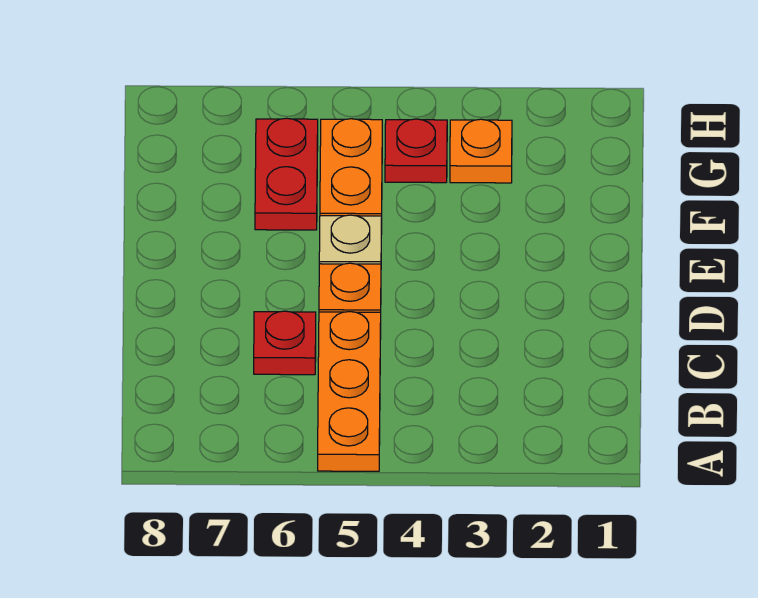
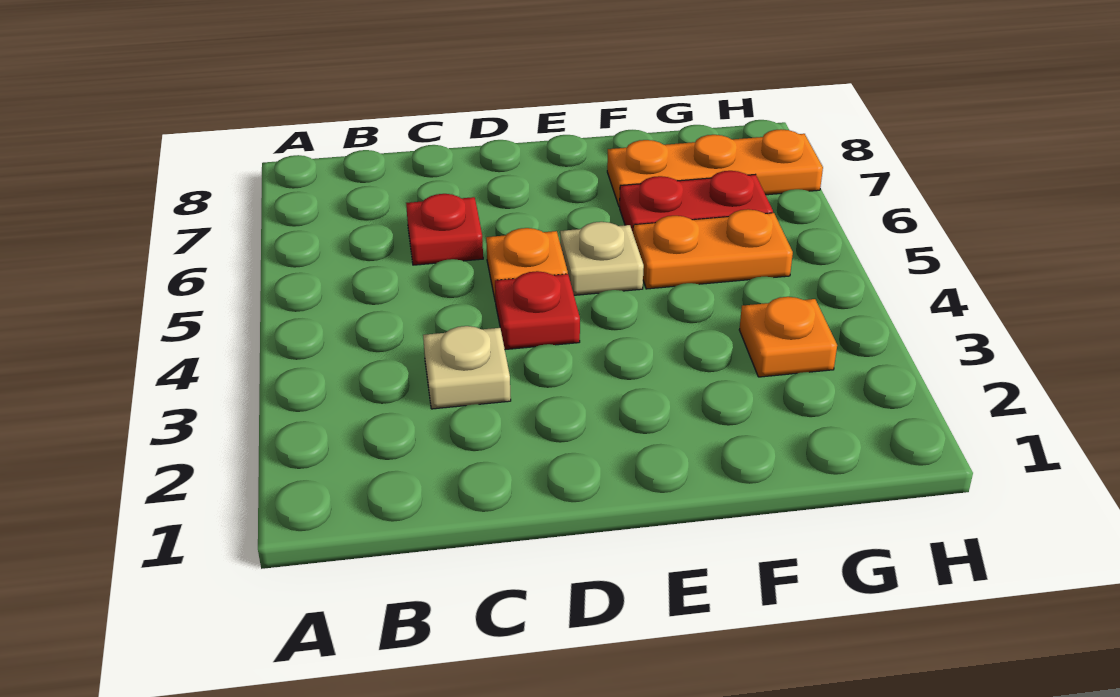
orange 1x3 plate [318,312,381,471] -> orange 1x3 plate moved to [607,129,823,207]
none -> tan 1x1 plate [423,326,511,409]
red 1x1 plate [385,119,447,183] -> red 1x1 plate moved to [495,271,580,350]

